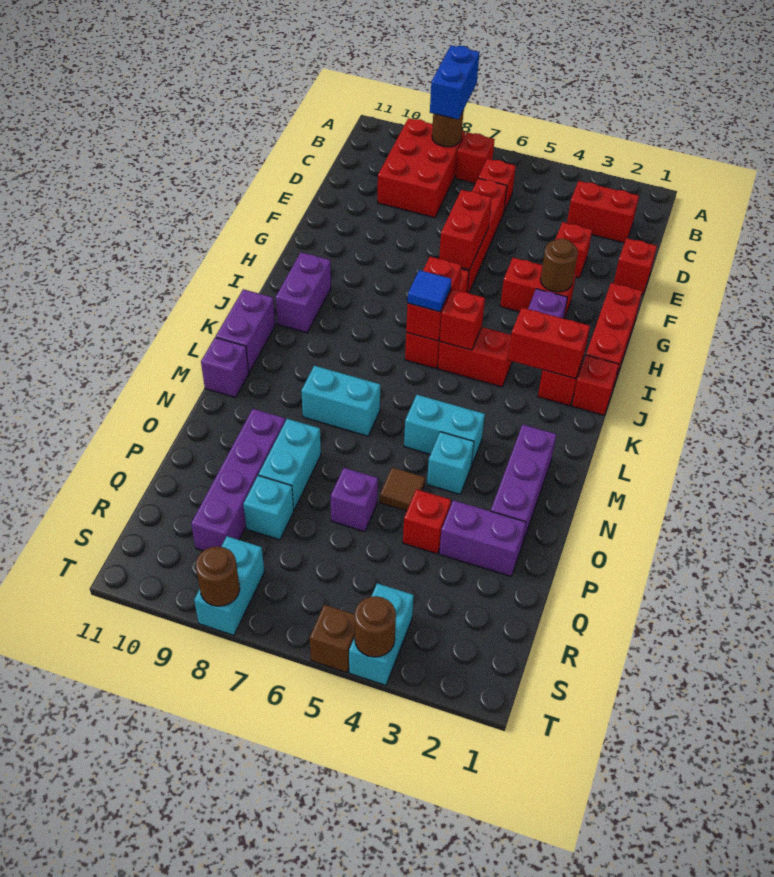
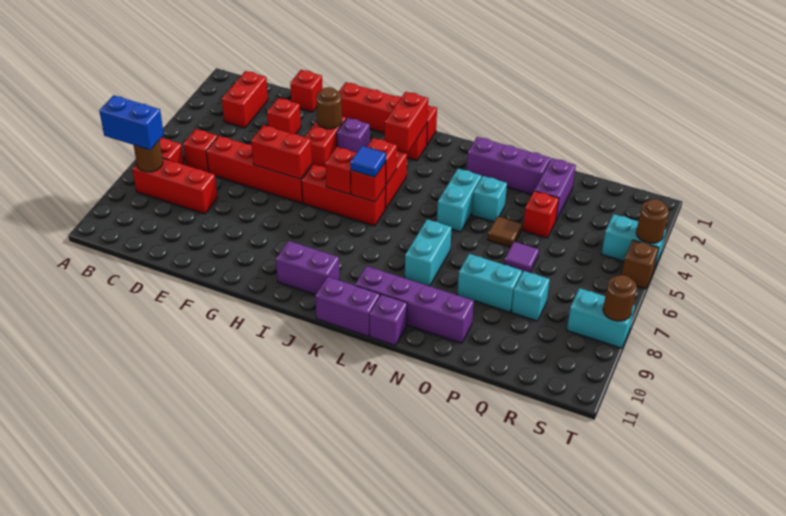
red 2x3 brick [378,118,465,218] -> red 1x3 brick [132,158,218,214]
purple 1x4 brick [191,409,285,551] -> purple 1x4 brick moved to [355,266,474,343]
purple 1x1 brick [331,468,378,532] -> purple 1x1 tile [504,242,539,273]

